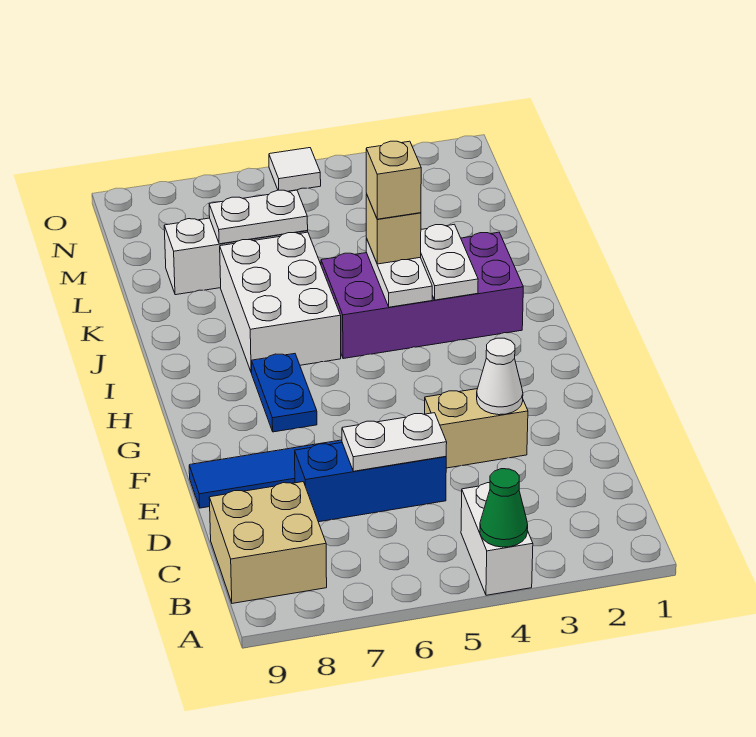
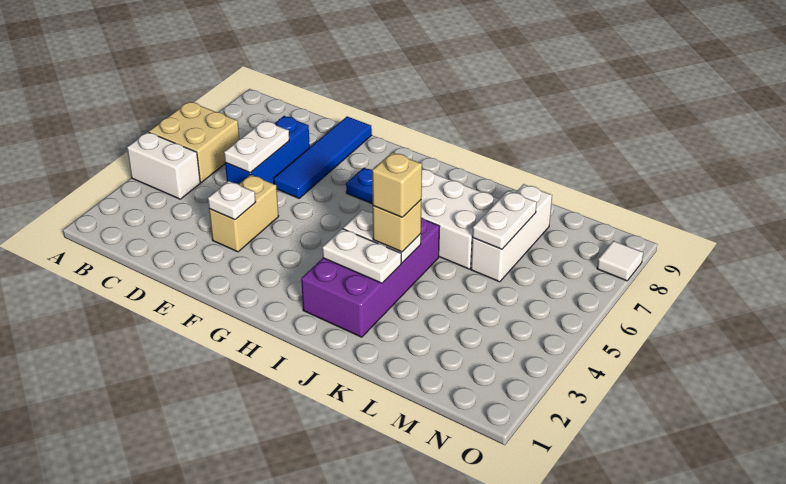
green 1x1 cone [480,469,528,547] -> none
tan 2x2 brick [209,482,327,603] -> tan 2x2 brick moved to [149,102,239,182]
white 1x1 cone [477,338,523,415] -> white 1x1 plate [208,181,256,220]
white 1x1 tile [269,148,321,191] -> white 1x1 tile moved to [597,241,643,281]

